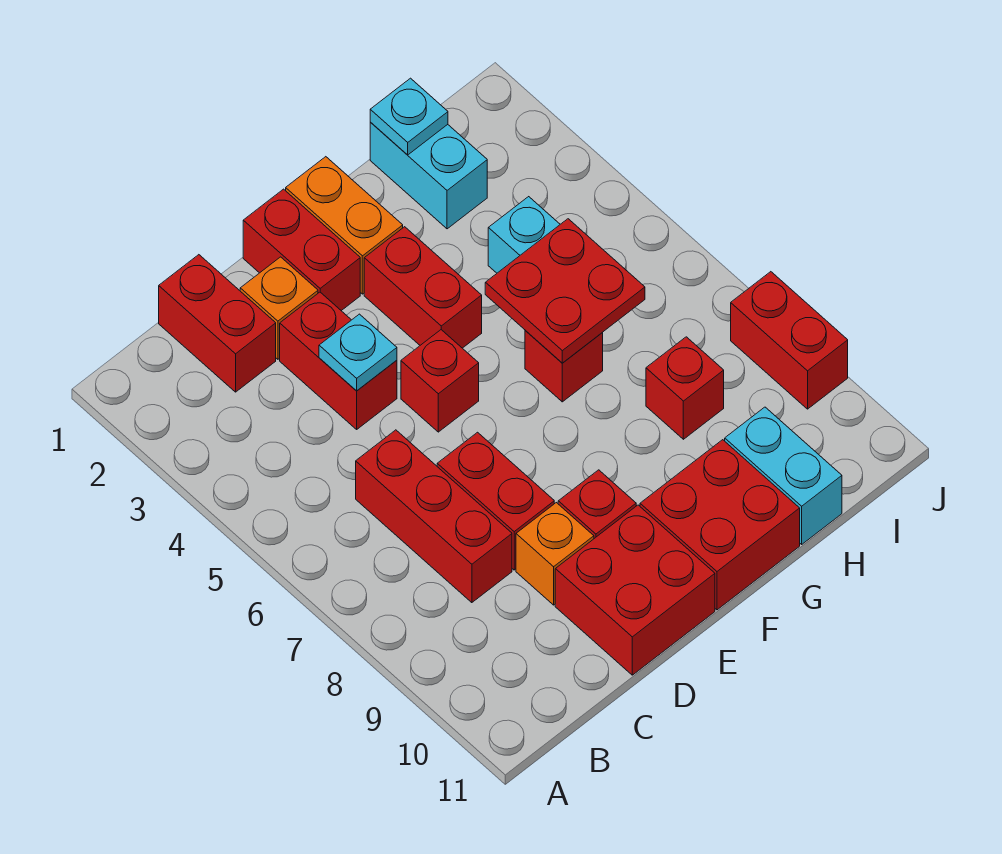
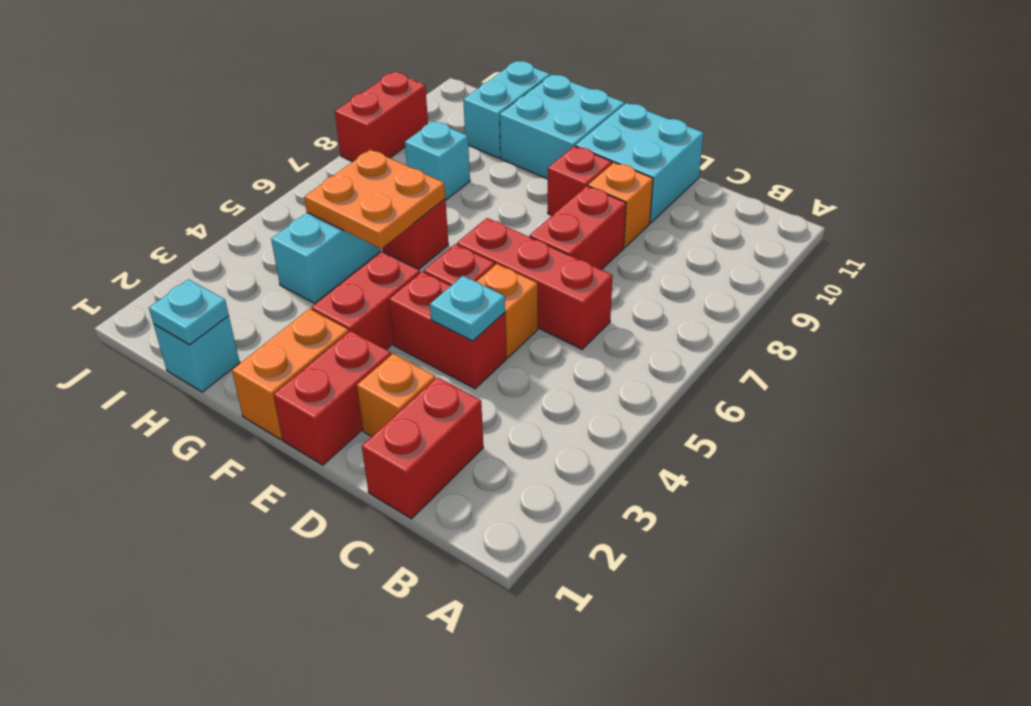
red 1x3 brick [356,430,512,603] -> red 1x3 brick turned to [457,218,613,349]
red 1x2 brick [280,292,397,429] -> red 1x2 brick turned to [389,272,506,389]
none -> orange 1x1 brick [476,264,538,358]
red 2x2 brick [555,505,715,675] -> cyan 2x2 brick [575,103,703,223]
red 2x2 brick [640,440,800,610] -> cyan 2x2 brick [500,75,624,179]
red 2x2 plate [485,219,645,363] -> orange 2x2 plate [304,150,445,249]
cyan 1x2 brick [370,122,487,229] -> cyan 1x1 brick [153,316,240,392]
red 1x1 brick [646,337,724,439] -> cyan 1x1 brick [405,121,470,200]

